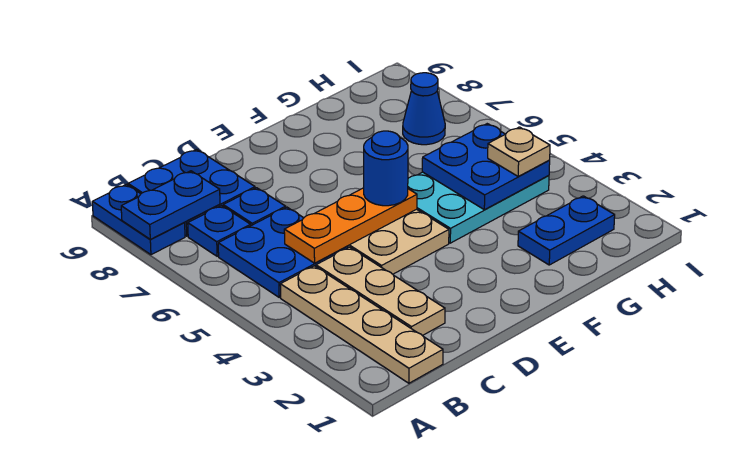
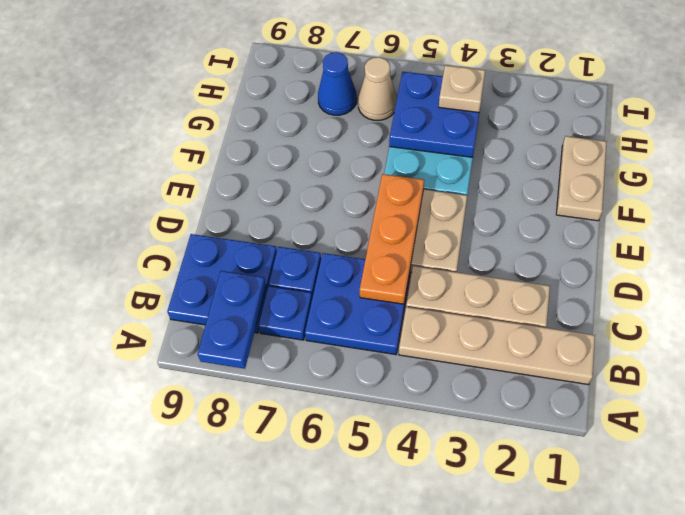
blue 1x2 plate [92,184,185,255] -> none
blue 1x1 round brick [364,131,408,206] -> none
none -> tan 1x2 plate [556,136,606,221]
blue 1x2 plate [518,196,615,265] -> none
none -> tan 1x1 cone [358,57,397,120]

